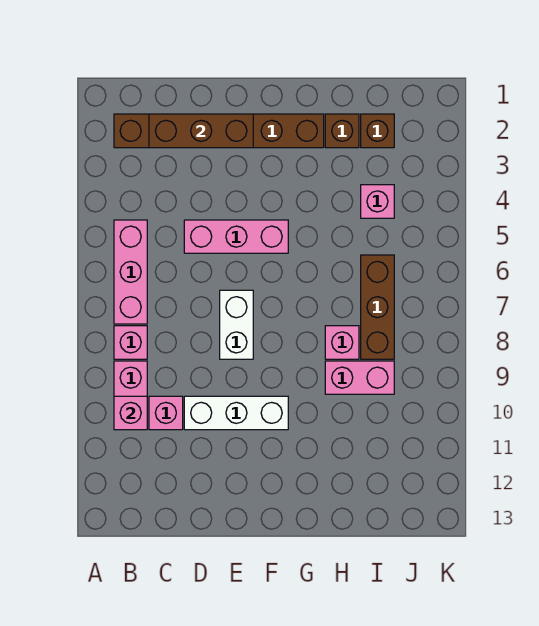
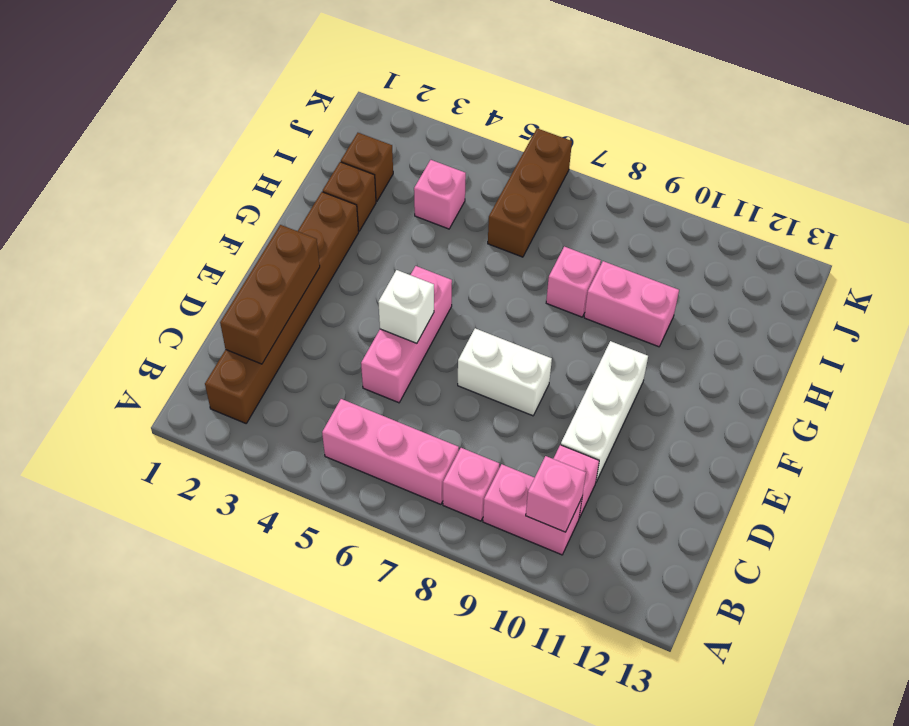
none -> white 1x1 brick [378,270,434,343]
pink 1x2 brick [325,361,394,394] -> pink 1x2 brick turned to [584,261,679,347]
brown 1x3 brick [361,255,394,359] -> brown 1x3 brick turned to [488,128,572,257]

